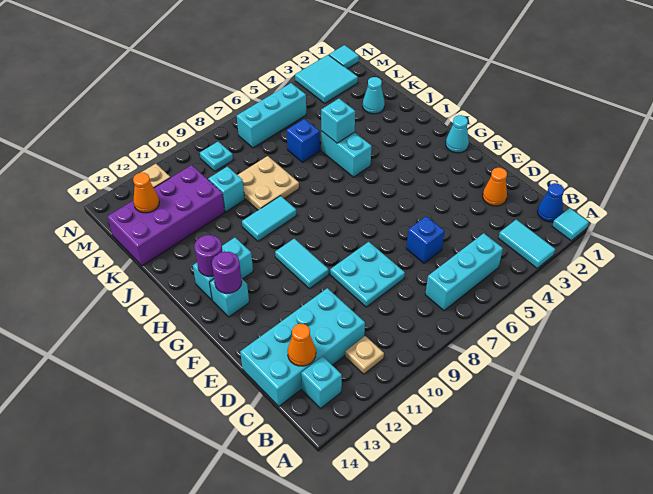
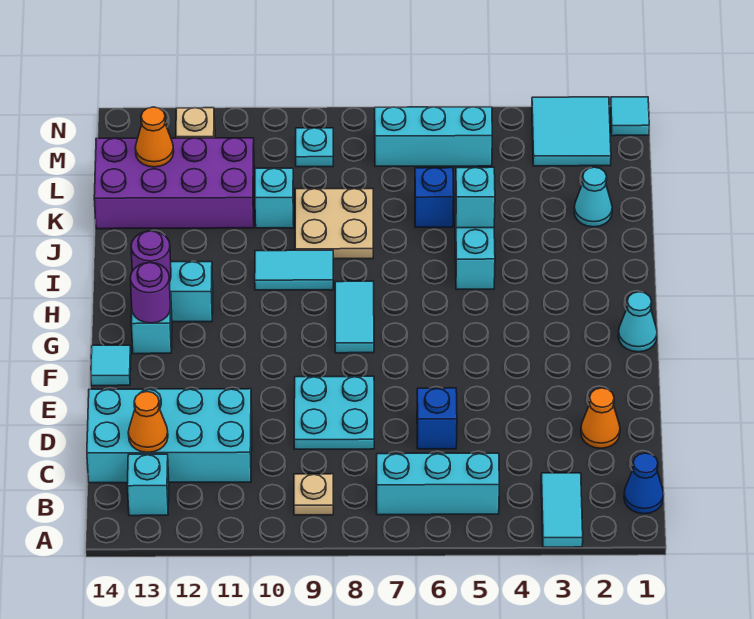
cyan 1x1 tile [552,208,589,241] -> cyan 1x1 tile moved to [91,345,131,386]
tan 1x1 plate [345,336,384,374] -> tan 1x1 plate moved to [294,474,333,515]
cyan 1x2 tile [275,239,329,289] -> cyan 1x2 tile moved to [335,281,374,353]

